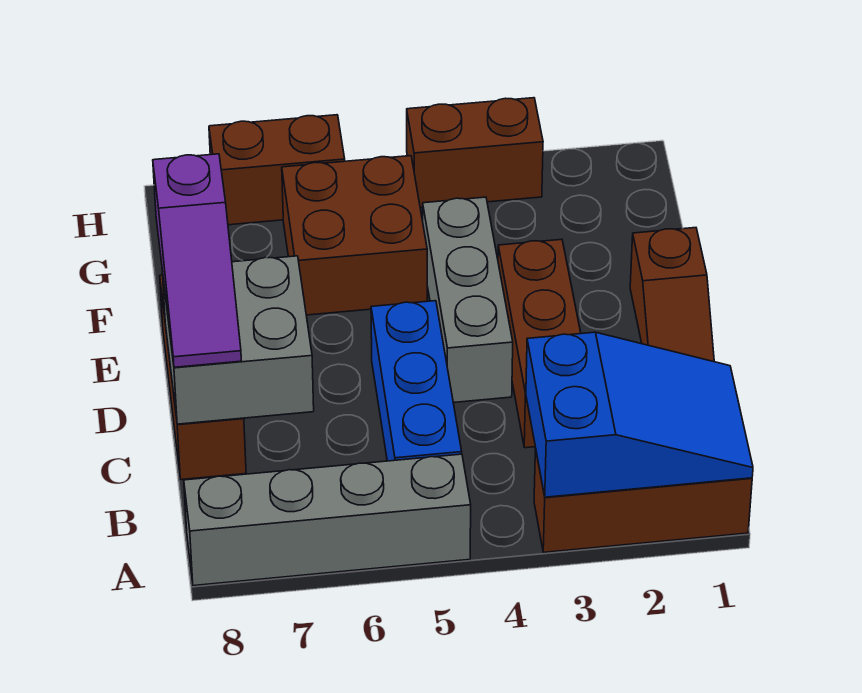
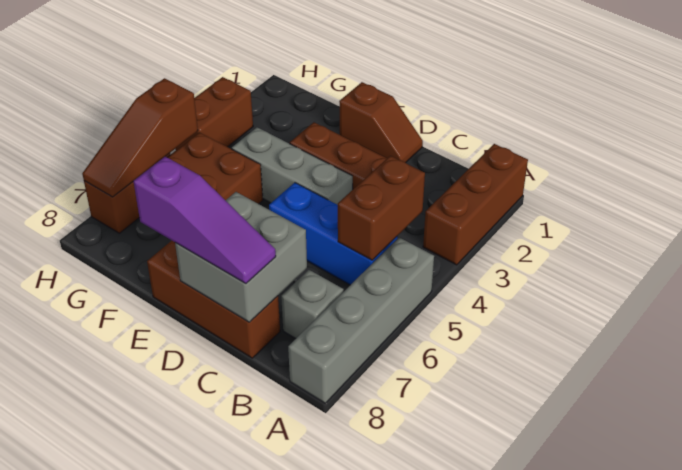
blue 2x3 slope [526,332,753,497] -> none
none -> brown 1x2 brick [338,156,425,260]
none -> grey 1x1 brick [281,270,344,339]
none -> brown 1x3 slope [82,78,198,197]

